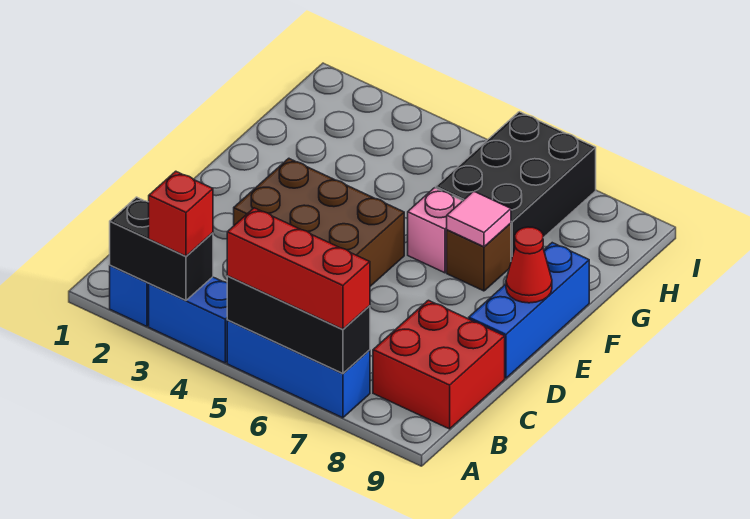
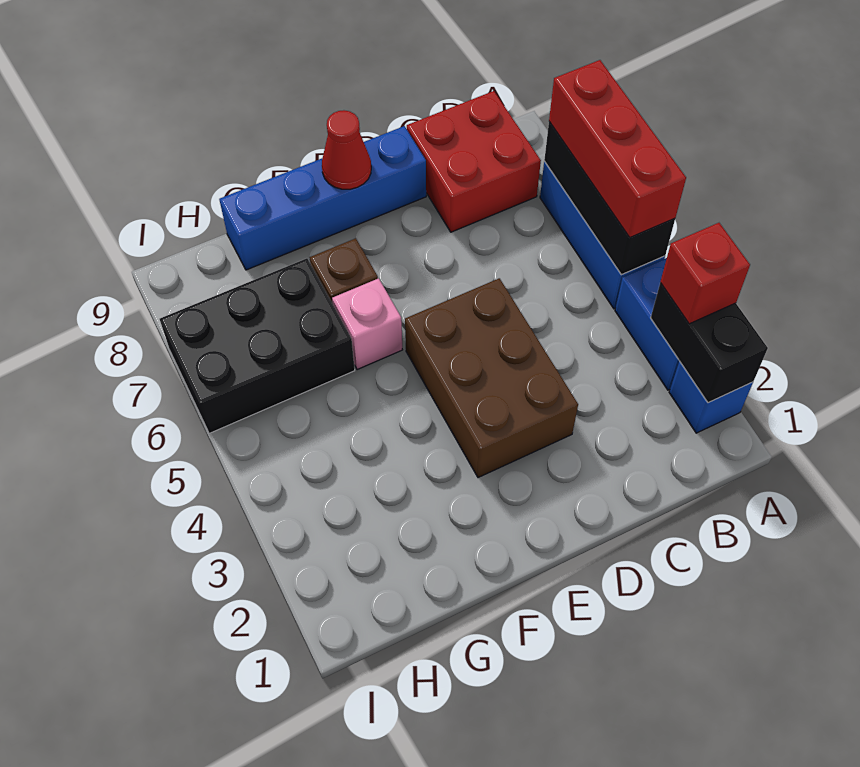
blue 1x3 brick [469,243,589,378] -> blue 1x4 brick [219,126,426,270]
pink 1x1 tile [447,191,511,247] -> none

